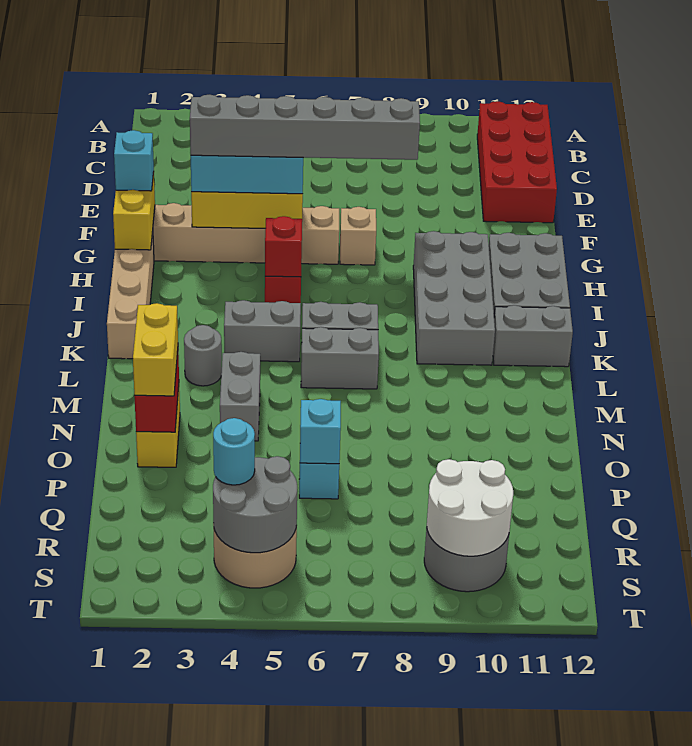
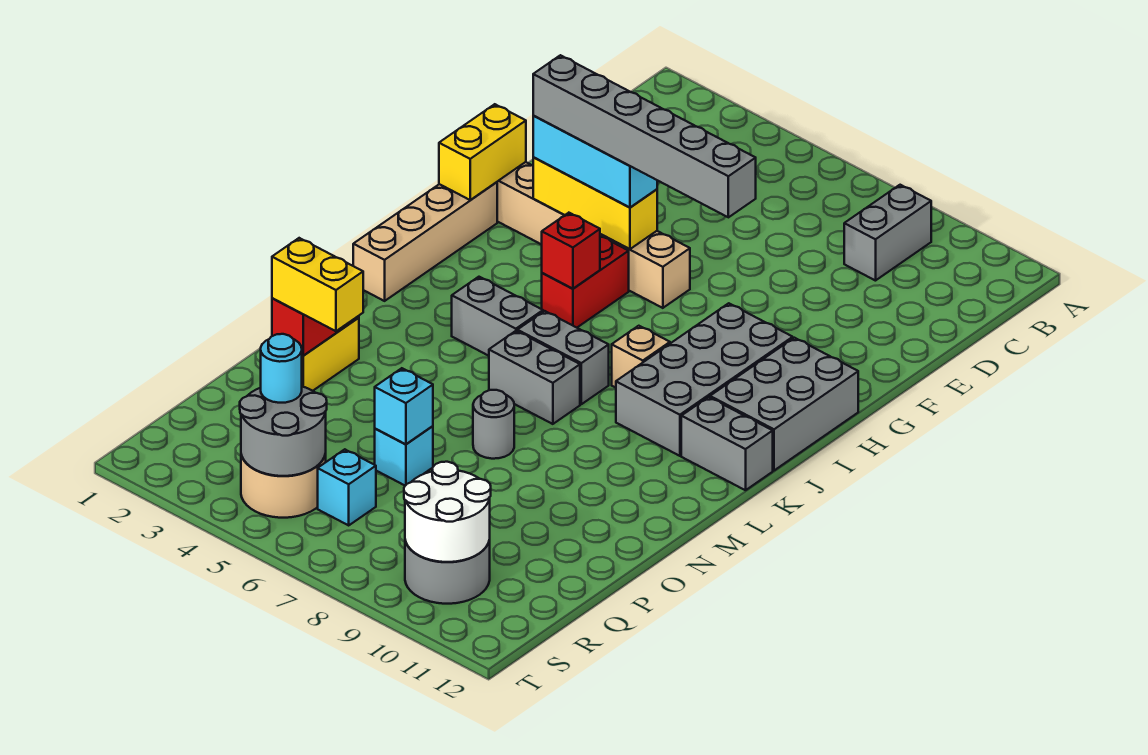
red 2x4 brick [477,101,557,223] -> none
cyan 1x1 brick [114,130,154,191] -> cyan 1x1 brick moved to [318,449,376,525]
tan 1x1 brick [340,207,376,265] -> tan 1x1 brick moved to [612,326,670,388]
grey 1x1 round brick [184,325,222,386] -> grey 1x1 round brick moved to [473,390,514,459]
grey 1x2 brick [220,352,260,441] -> grey 1x2 brick moved to [844,185,931,281]
yellow 1x2 brick [133,303,178,396] -> yellow 1x2 brick turned to [272,238,363,331]

